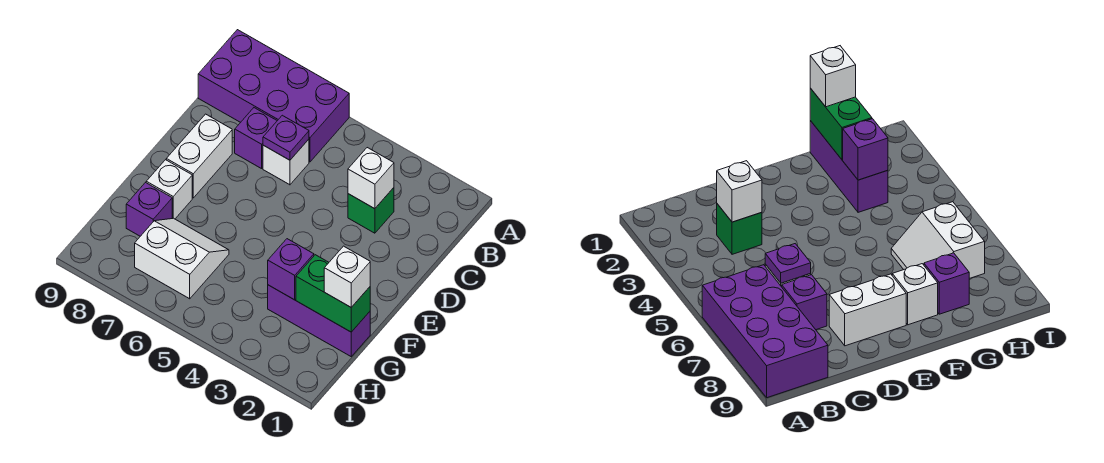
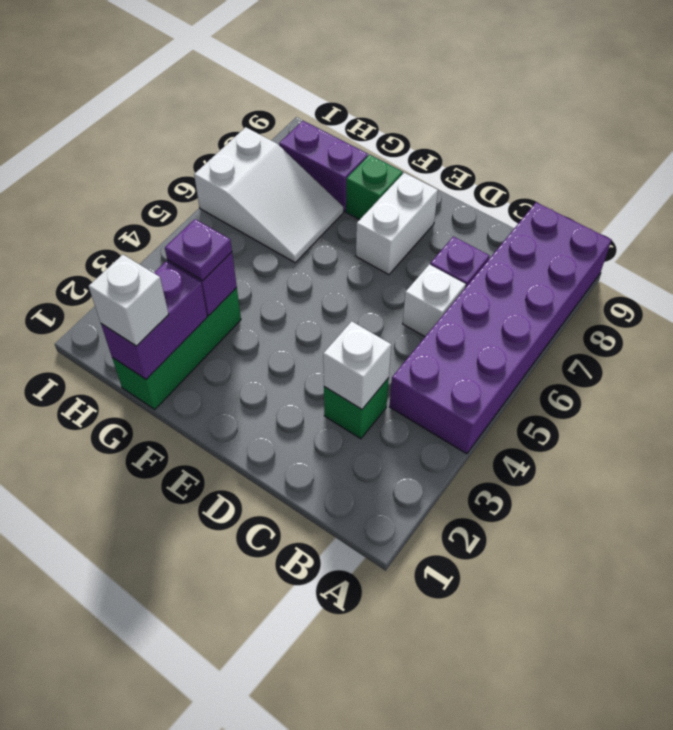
purple 2x4 brick [198,30,349,162] -> purple 2x6 brick [390,202,611,454]
purple 1x1 plate [263,115,309,160] -> purple 1x1 plate moved to [165,219,232,281]
white 1x2 brick [166,114,232,198] -> white 1x2 brick turned to [356,173,438,275]
white 1x1 brick [146,160,192,219] -> green 1x1 brick [346,155,402,220]
purple 1x3 brick [268,285,370,356] -> green 1x3 brick [112,287,241,409]
green 1x2 brick [296,255,370,332] -> purple 1x2 brick [101,262,207,379]
white 2x2 slope [135,218,229,299] -> white 2x3 slope [194,127,343,263]
purple 1x1 brick [126,183,172,236] -> purple 1x2 brick [279,121,368,211]

